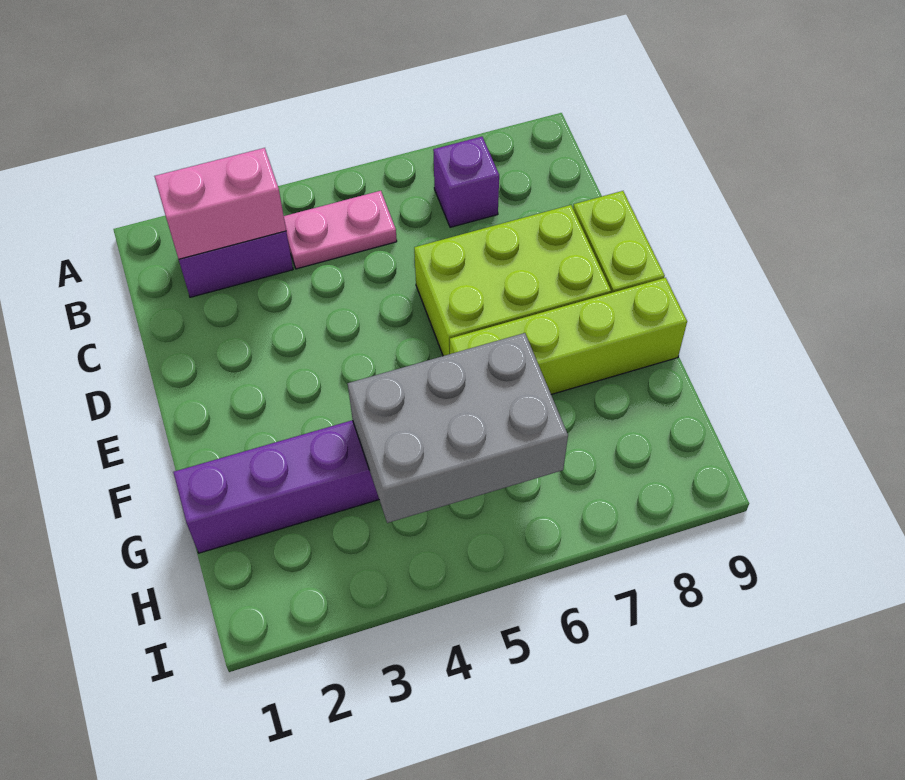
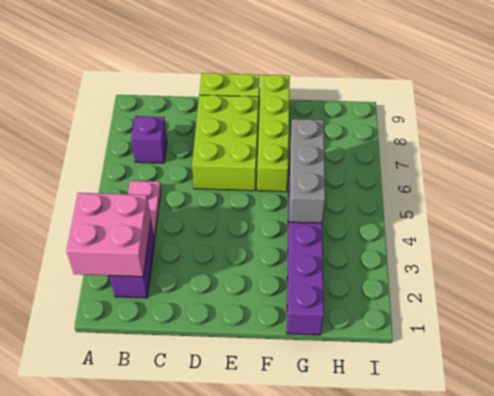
pink 1x2 brick [154,148,286,259] -> pink 2x2 brick [66,193,151,277]
grey 2x3 brick [348,333,568,523] -> grey 1x3 brick [290,119,325,223]

